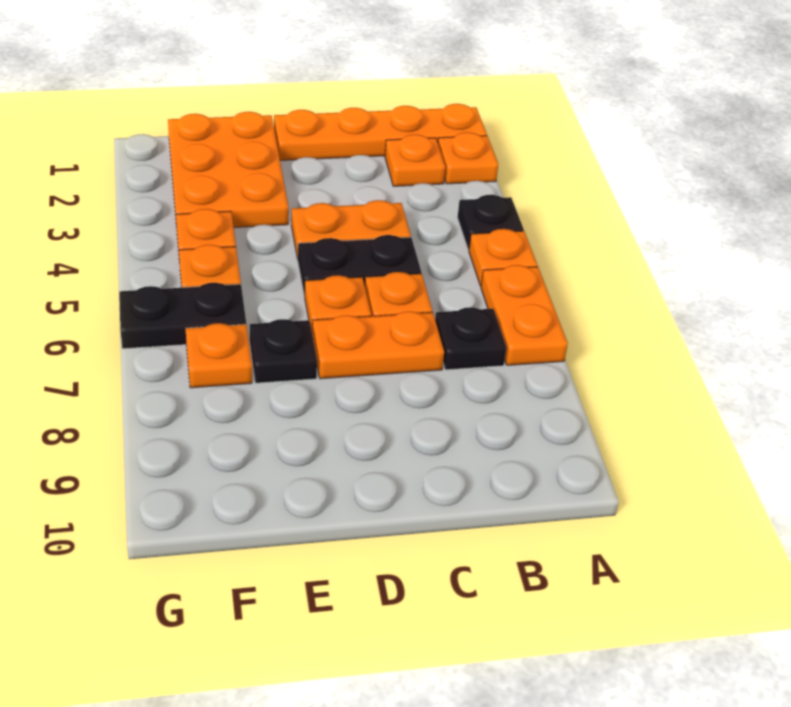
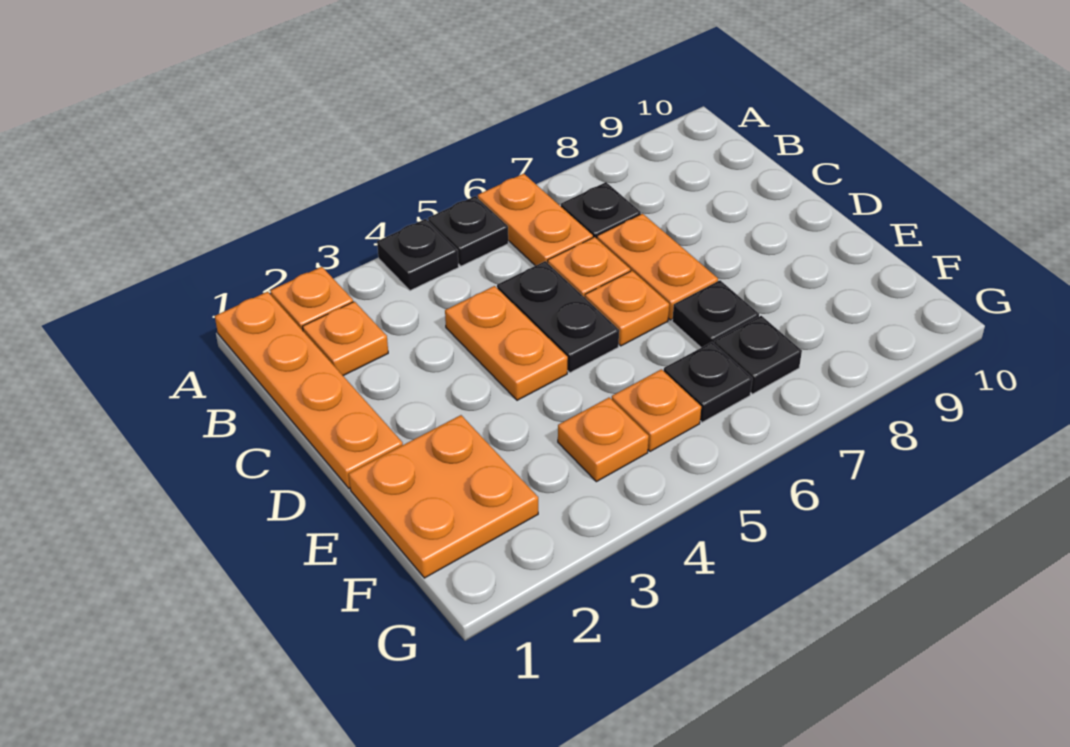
orange 1x1 plate [469,229,537,286] -> black 1x1 plate [428,196,508,266]
orange 1x2 plate [481,265,568,365] -> orange 1x2 plate turned to [478,174,593,266]
orange 2x3 plate [168,112,289,228] -> orange 2x2 plate [349,415,538,578]
black 1x2 plate [119,283,246,349] -> black 1x1 plate [664,342,752,422]
orange 1x1 plate [186,323,252,388] -> black 1x1 plate [714,316,802,394]

